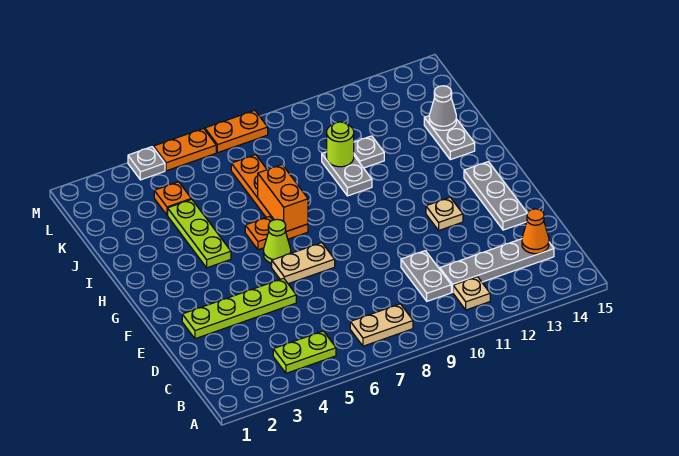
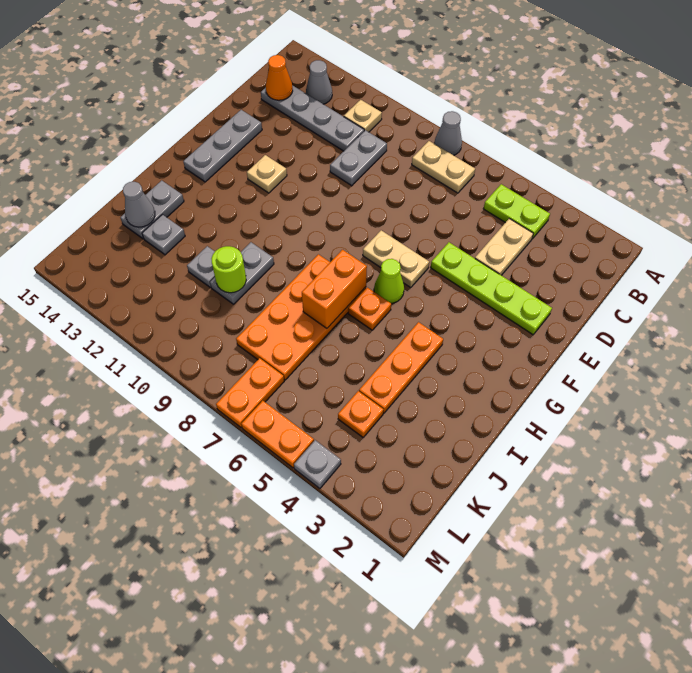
none -> grey 1x1 cone [434,111,462,155]
none -> grey 1x1 cone [306,60,332,104]
none -> tan 1x2 plate [475,219,533,275]
lime 1x3 plate [168,199,231,268] -> orange 1x3 plate [359,322,443,413]
orange 1x4 plate [231,155,308,239] -> orange 2x4 plate [236,254,366,380]
none -> grey 1x1 plate [142,215,185,255]
orange 1x2 plate [205,110,268,153] -> orange 1x2 plate turned to [216,358,284,428]

